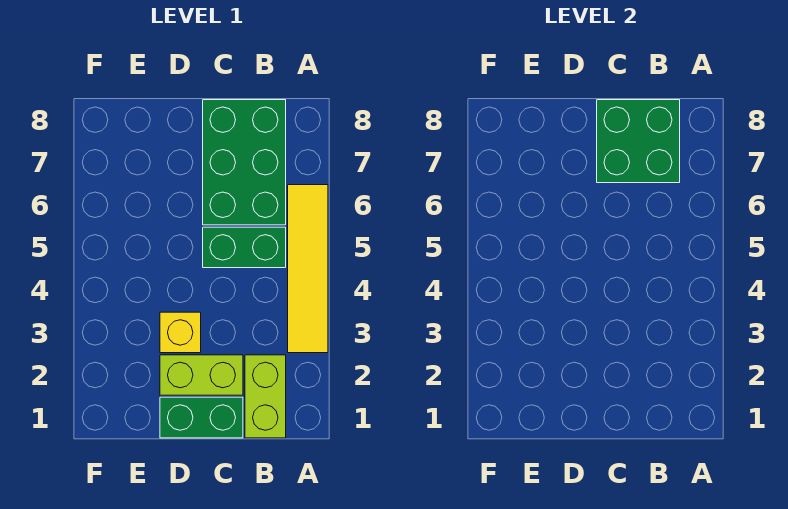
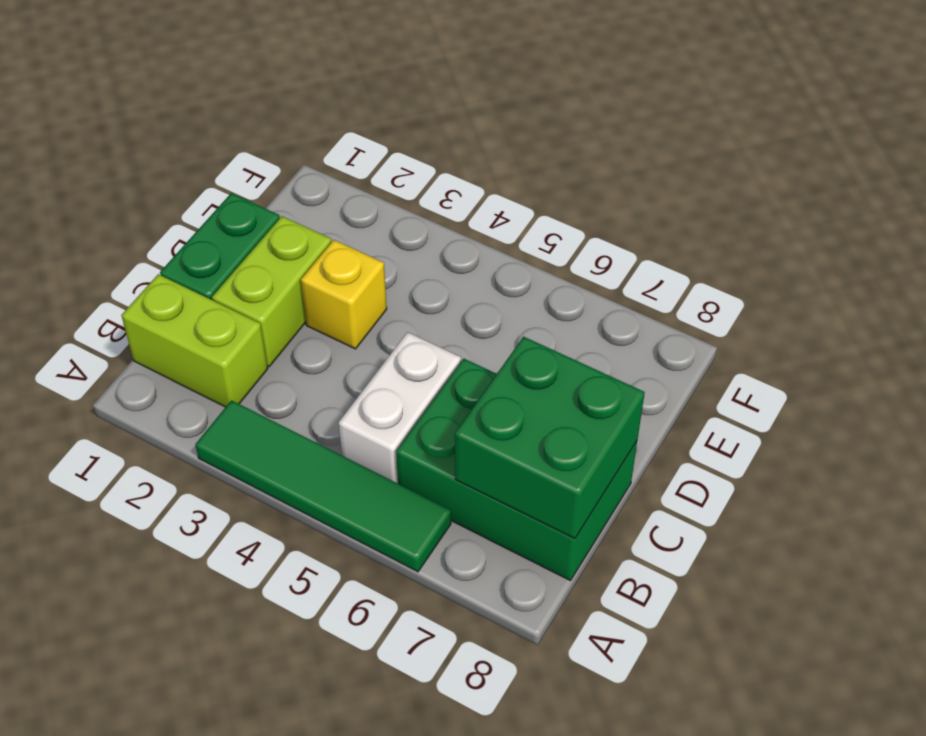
yellow 1x4 tile [288,185,328,353] -> green 1x4 tile [195,400,451,572]
green 1x2 brick [203,227,286,268] -> white 1x2 brick [339,332,461,483]

